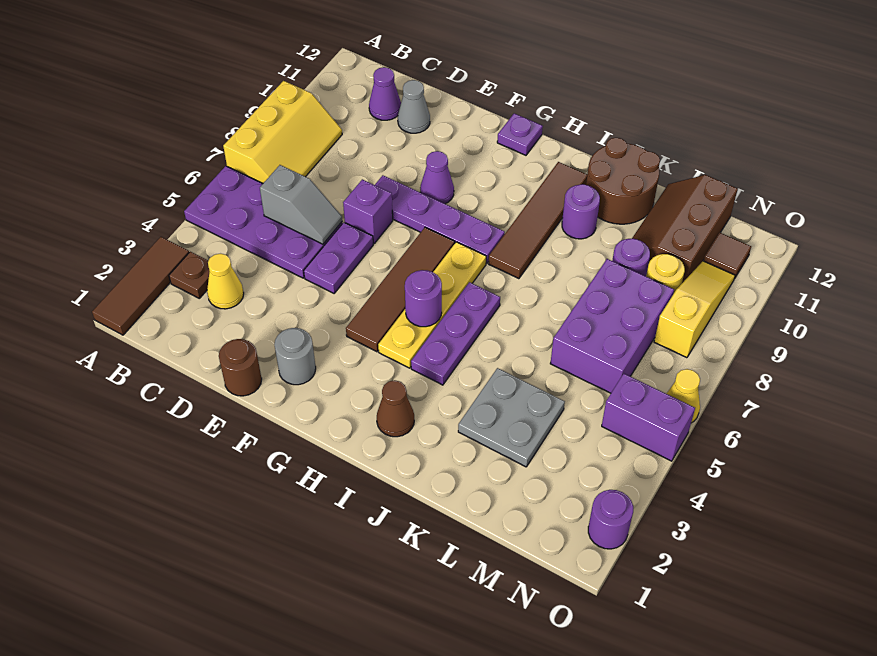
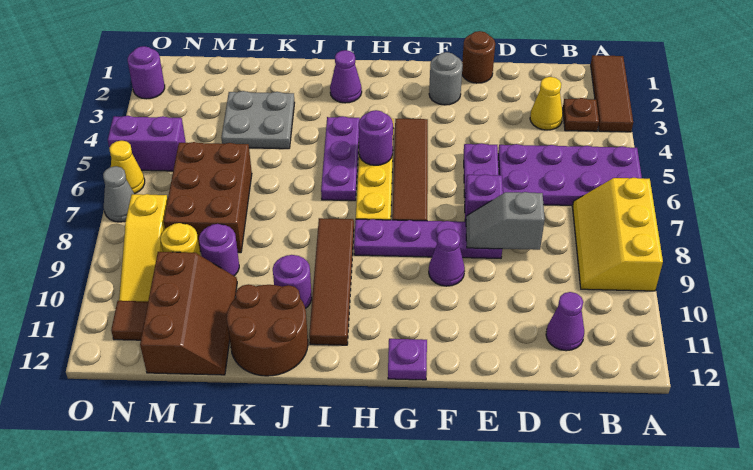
grey 1x2 slope [260,165,342,244] -> grey 1x2 slope moved to [466,192,545,250]
grey 1x1 cone [398,80,430,133] -> grey 1x1 cone moved to [103,166,134,222]
brown 1x1 cone [377,380,414,437] -> purple 1x1 cone [330,50,362,103]
purple 2x3 brick [550,259,674,393] -> brown 2x3 brick [164,142,252,253]

